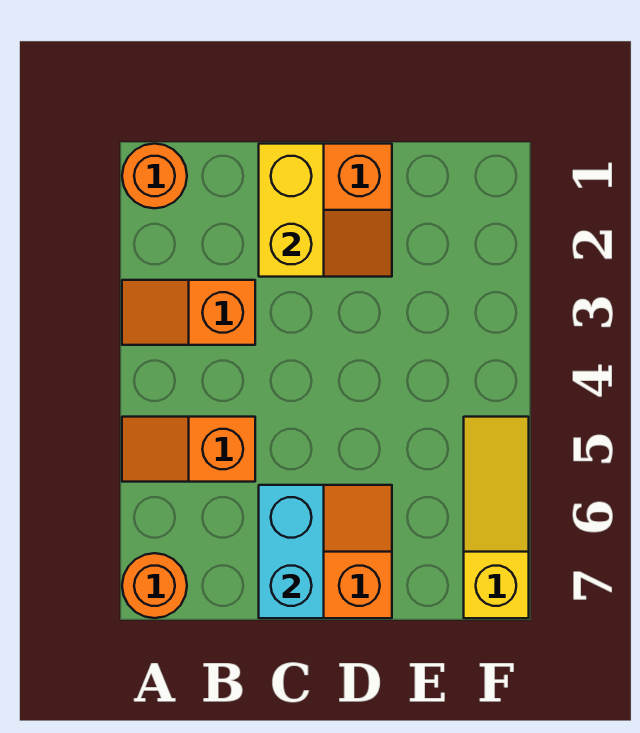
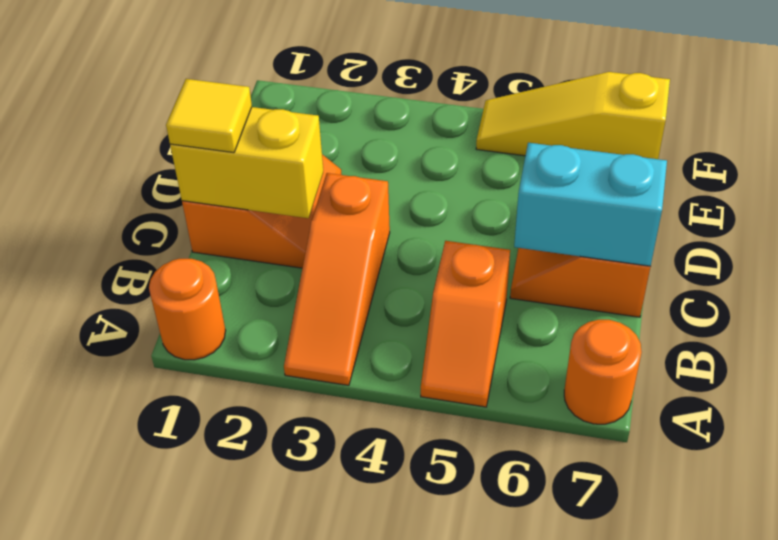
orange 1x2 slope [122,280,255,345] -> orange 1x3 slope [284,173,390,385]
none -> yellow 1x1 tile [166,79,252,153]

